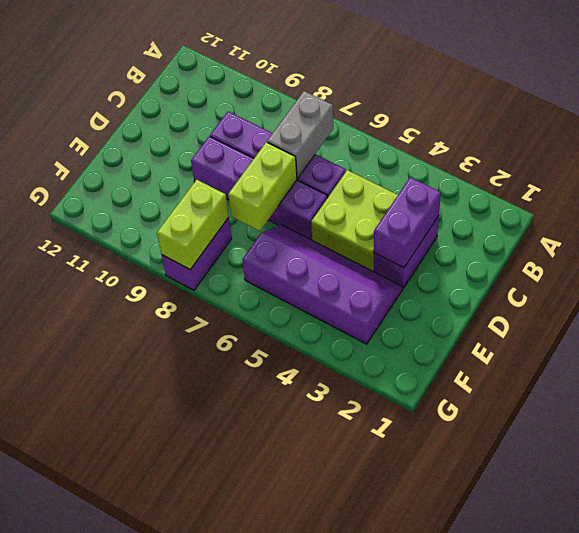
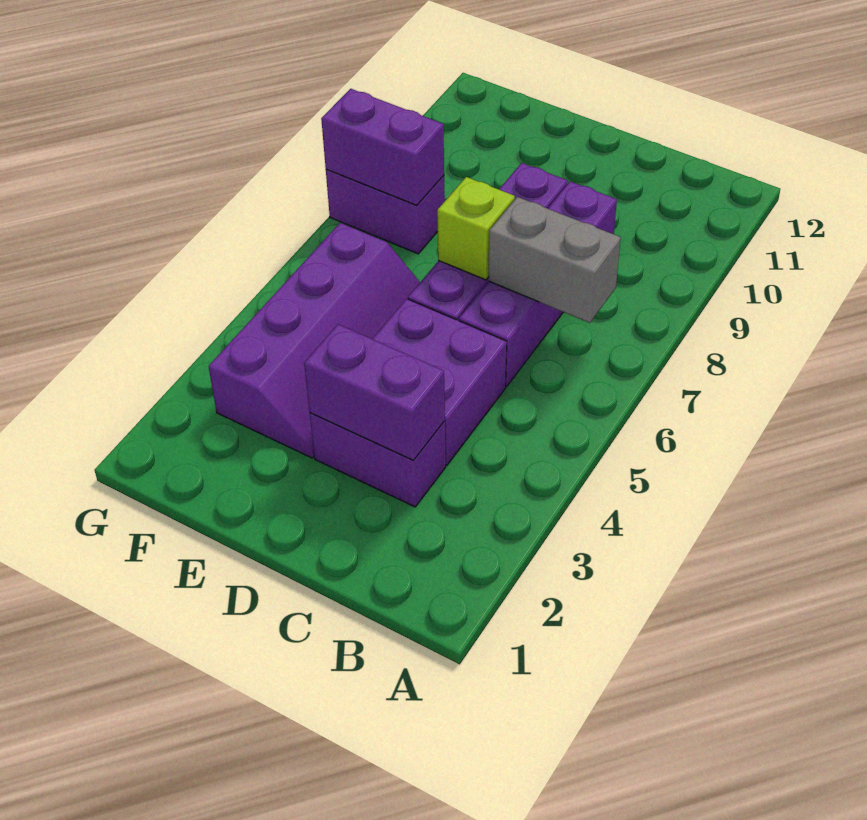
lime 2x2 brick [311,170,398,271] -> purple 2x2 brick [373,299,507,465]
lime 1x2 brick [228,142,297,231] -> lime 1x1 brick [437,177,515,280]
lime 1x2 brick [157,180,229,269] -> purple 1x2 brick [321,89,444,206]

